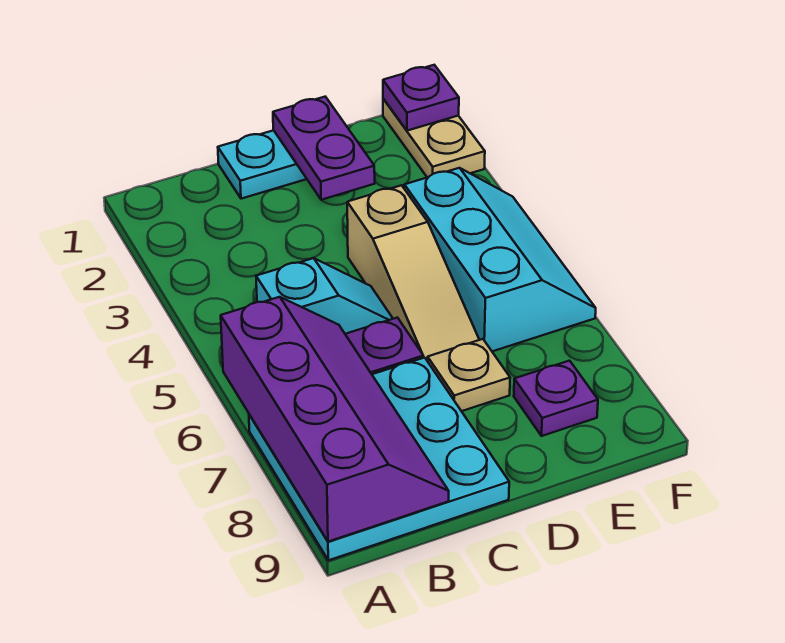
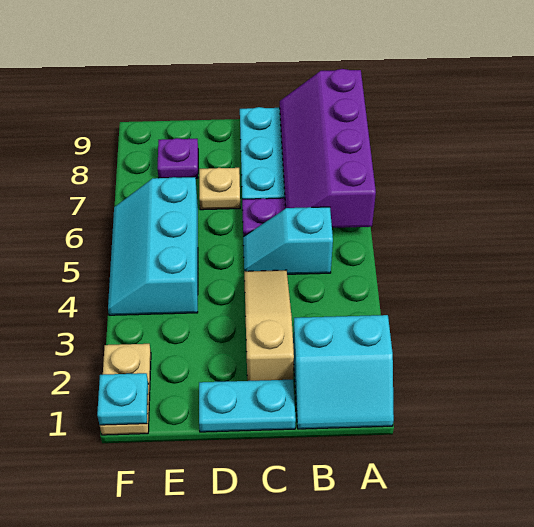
none -> cyan 2x2 slope [293,315,394,429]
purple 1x2 plate [273,97,375,200] -> none
tan 1x3 slope [347,185,479,361] -> tan 1x3 slope moved to [244,270,294,381]
purple 1x1 plate [383,65,459,131] -> cyan 1x1 plate [97,373,148,425]

